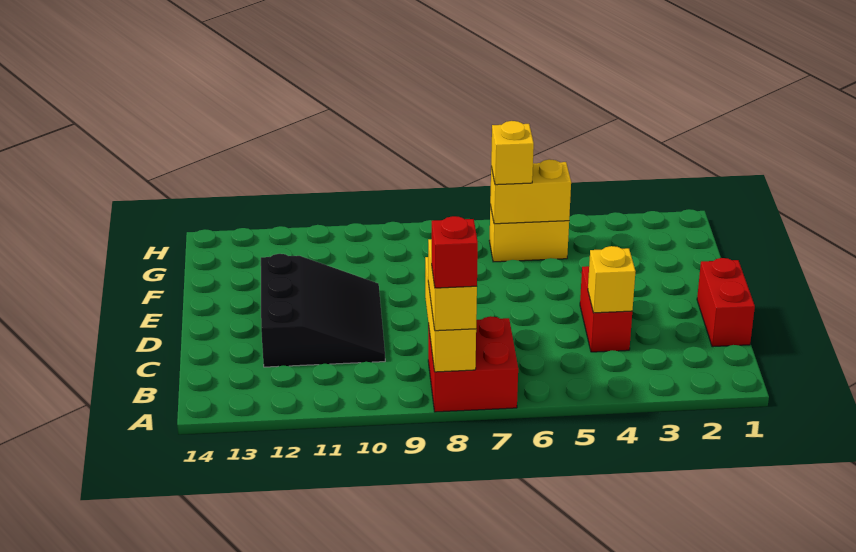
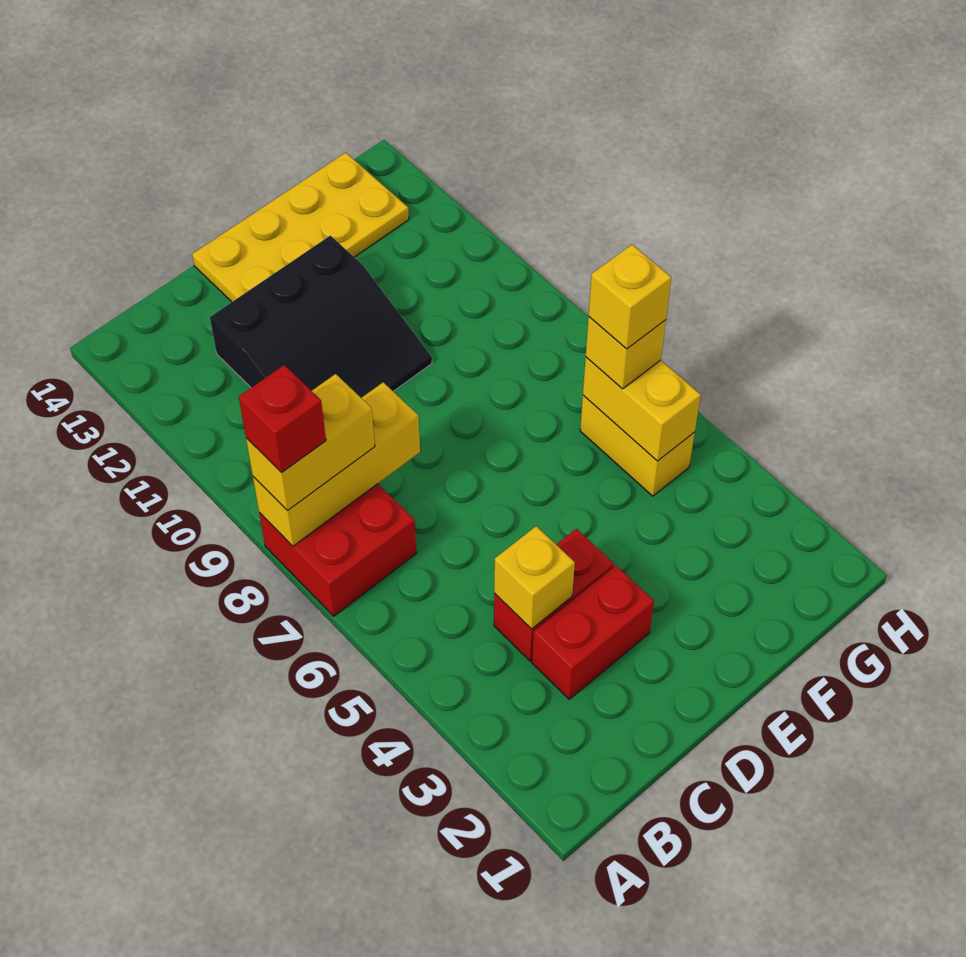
red 1x2 brick [697,258,755,347] -> red 1x2 brick moved to [532,565,654,699]
none -> yellow 2x4 plate [192,153,409,302]
none -> yellow 1x1 brick [589,245,671,349]

